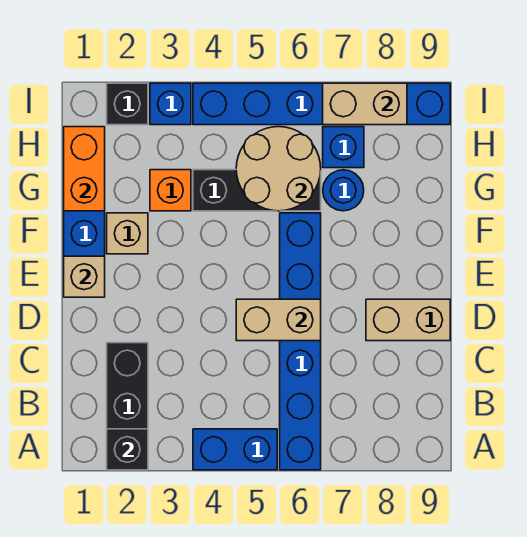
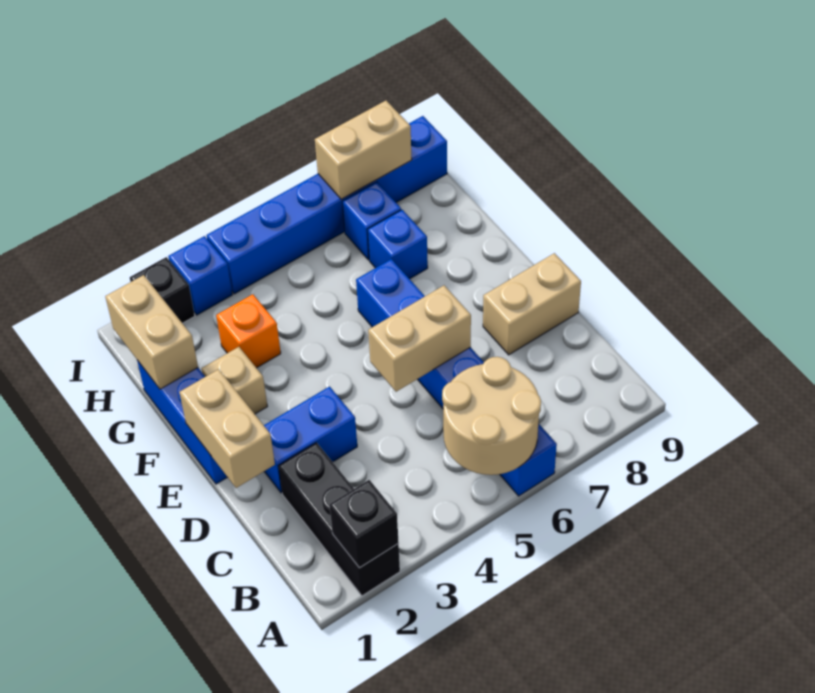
blue 1x2 brick [193,429,277,470] -> blue 1x2 brick moved to [264,387,357,493]
tan 1x1 brick [64,256,105,297] -> tan 1x2 brick [179,369,275,488]
orange 1x2 brick [64,127,105,211] -> tan 1x2 brick [105,275,198,389]
black 1x3 brick [193,170,321,211] -> none
tan 2x2 round brick [236,127,321,211] -> tan 2x2 round brick moved to [442,357,541,475]
blue 1x1 round brick [323,170,364,211] -> blue 1x1 brick [368,210,428,279]

